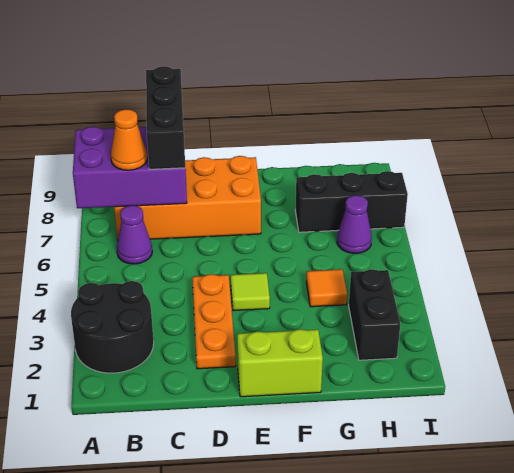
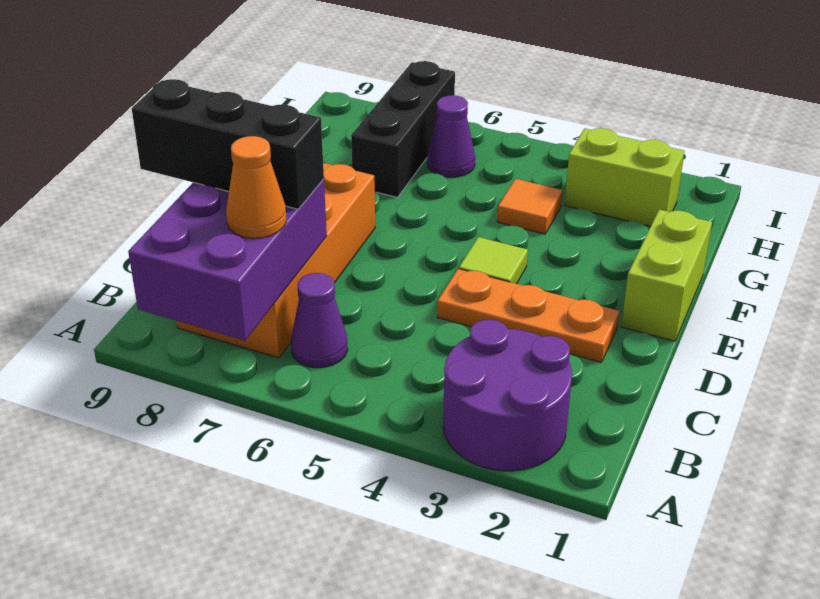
black 2x2 round brick [71,281,154,373] -> purple 2x2 round brick [443,319,572,471]
black 1x2 brick [349,269,400,360] -> lime 1x2 brick [565,128,685,227]

